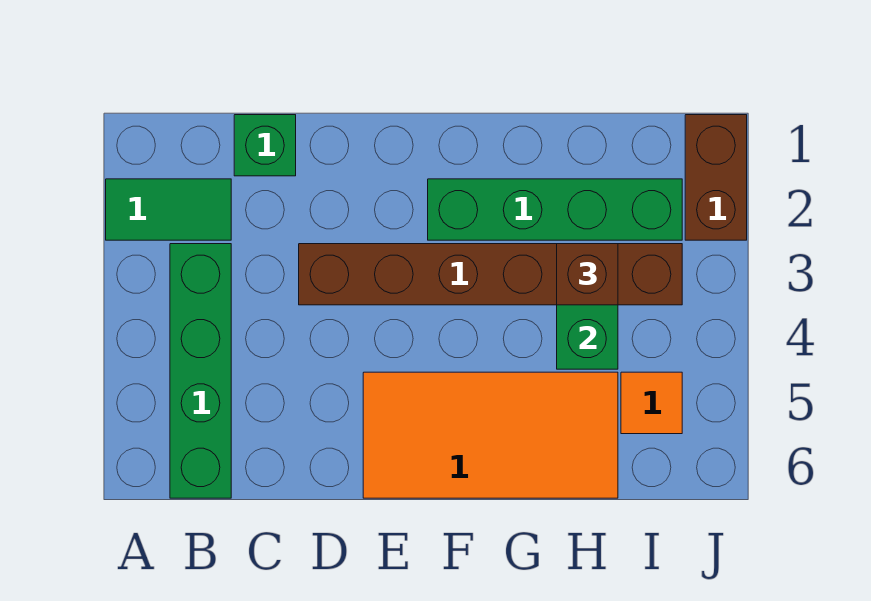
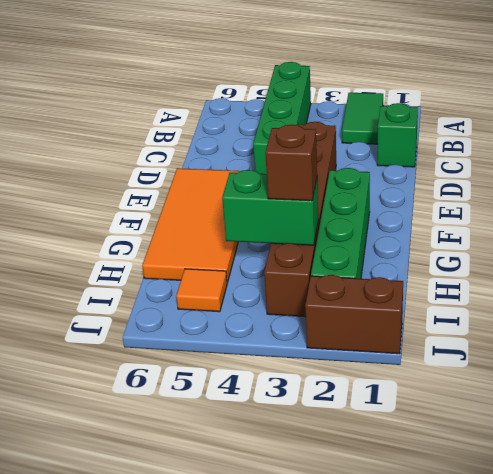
green 1x4 brick [170,244,231,498] -> green 1x4 brick turned to [253,62,311,174]

